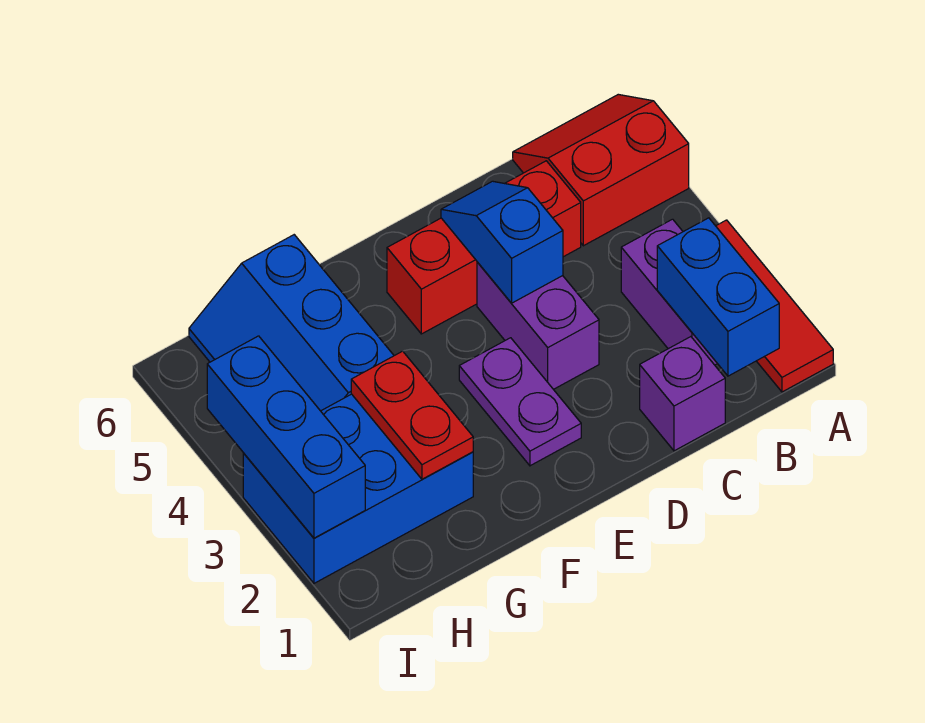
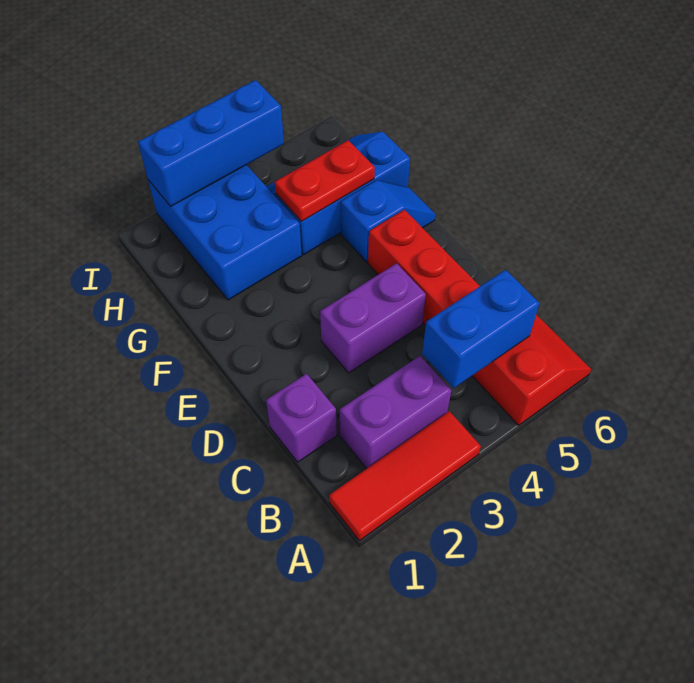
blue 1x2 brick [657,218,779,376] -> blue 1x2 brick moved to [422,270,540,388]
blue 1x2 slope [441,181,563,303] -> blue 1x2 slope moved to [341,180,436,262]
purple 1x2 plate [459,338,581,466] -> none
red 1x2 plate [351,351,473,479] -> red 1x2 plate moved to [275,140,375,221]

